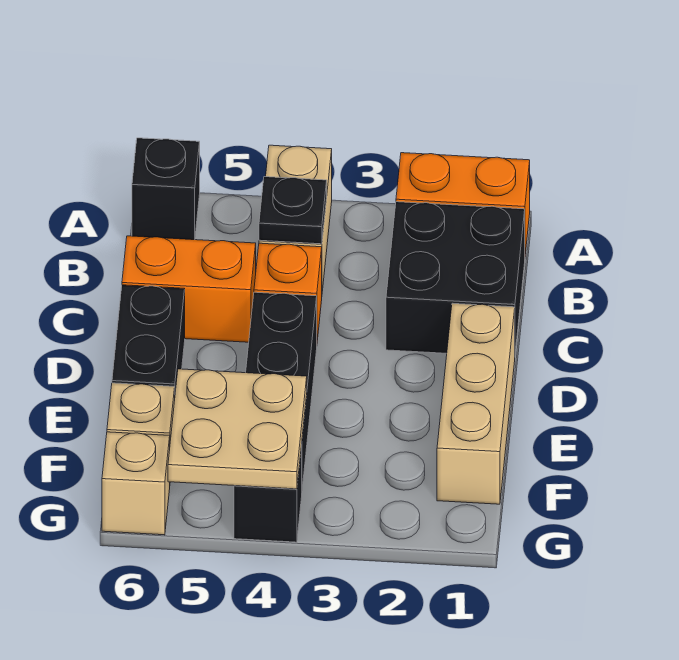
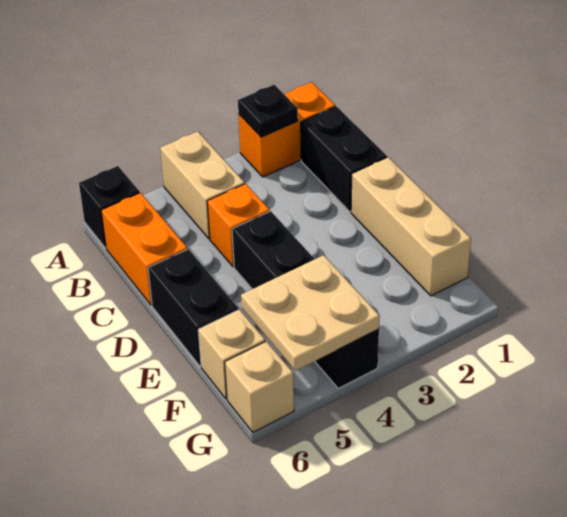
black 2x2 brick [386,202,525,353] -> black 1x2 brick [301,106,387,212]
black 1x1 plate [259,177,327,244] -> black 1x1 plate moved to [238,85,298,137]
orange 1x2 brick [122,236,256,342] -> orange 1x2 brick turned to [101,193,187,305]

